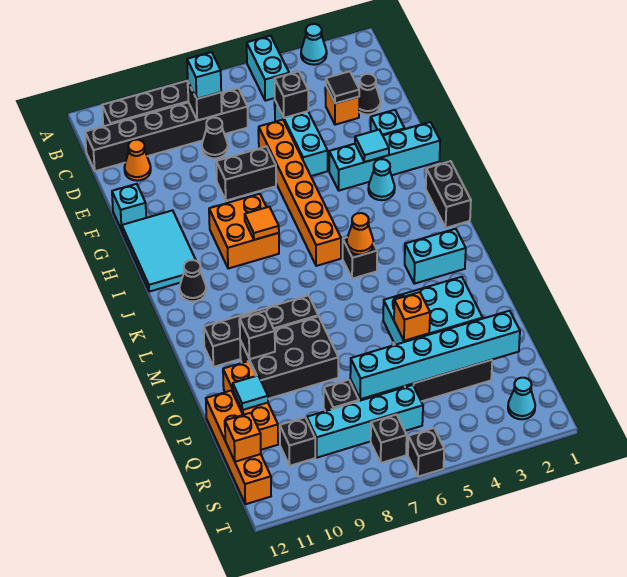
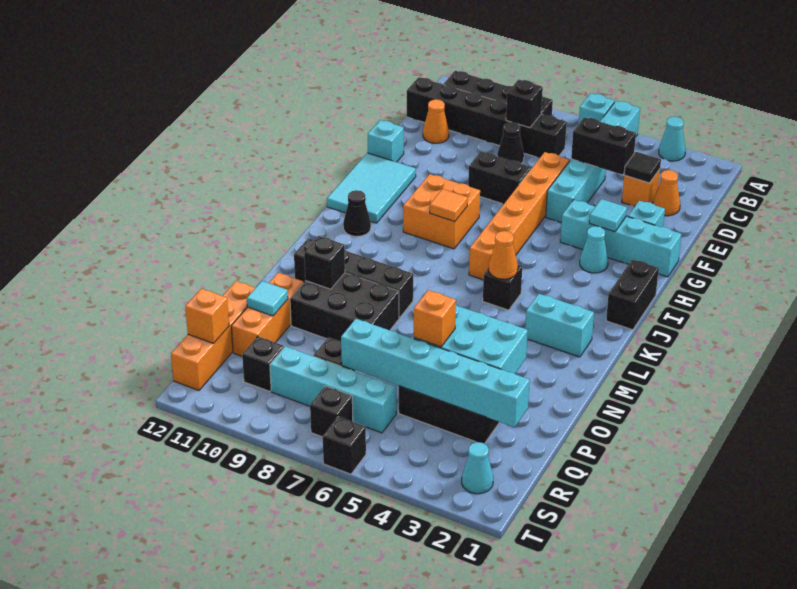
cyan 1x1 brick [187,52,221,99] -> cyan 1x1 brick moved to [579,93,615,123]
black 1x1 cone [359,74,381,115] -> orange 1x1 cone [653,170,680,216]
black 1x1 brick [275,71,308,118] -> black 1x2 brick [571,117,636,175]

